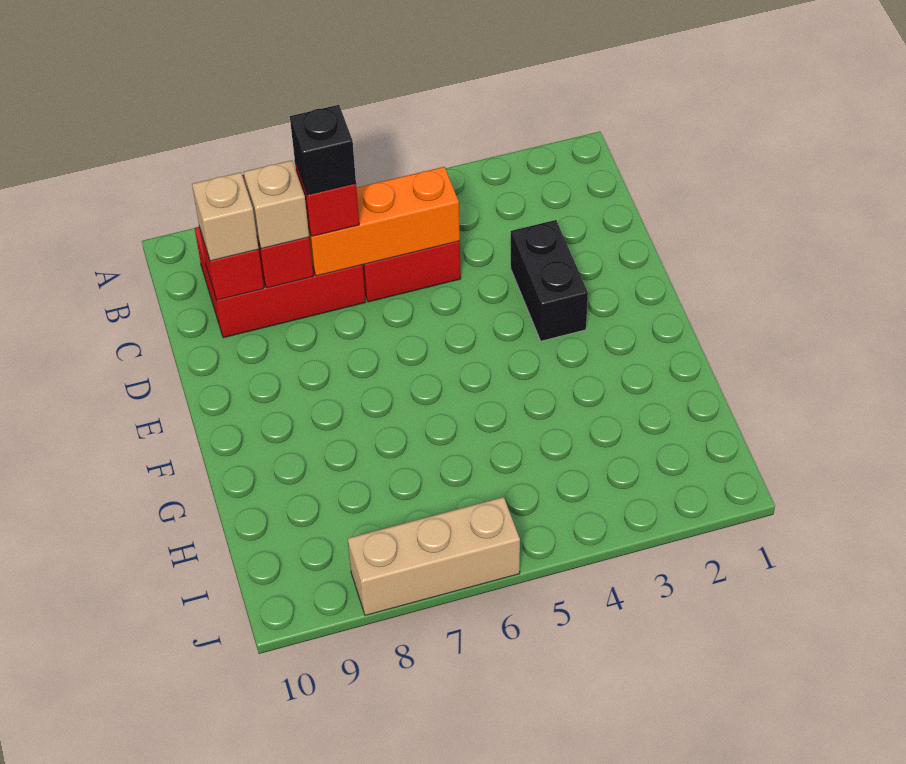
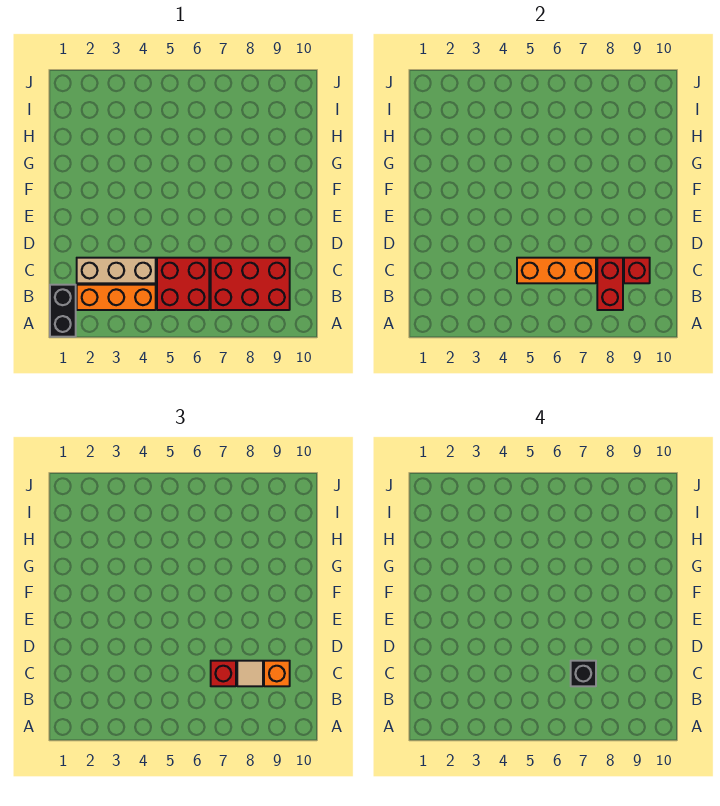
none -> orange 1x3 brick [77,285,156,310]
tan 1x1 brick [244,160,309,249] -> tan 1x1 tile [237,661,263,686]
tan 1x1 brick [192,172,259,261] -> orange 1x1 brick [264,661,290,686]
black 1x2 brick [511,220,588,341] -> black 1x2 brick moved to [50,285,76,337]
tan 1x3 brick [348,497,520,616] -> tan 1x3 brick moved to [77,258,156,283]

